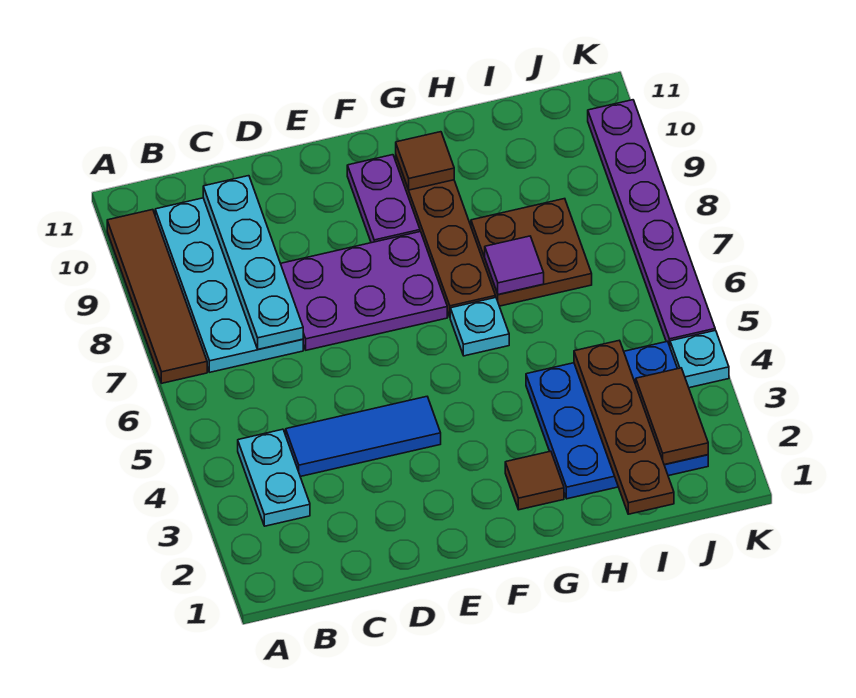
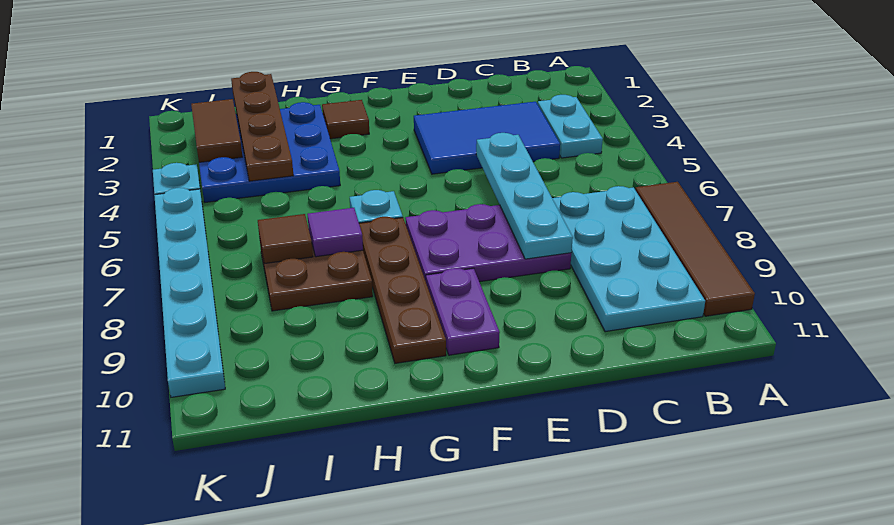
blue 1x3 tile [286,397,441,477] -> blue 2x3 tile [414,102,560,174]
cyan 1x4 plate [203,176,303,349] -> cyan 1x4 plate moved to [476,133,573,259]
brown 1x1 tile [396,132,454,190] -> brown 1x1 tile moved to [258,214,313,264]
purple 1x6 plate [588,100,715,346] -> cyan 1x6 plate [154,188,225,397]

